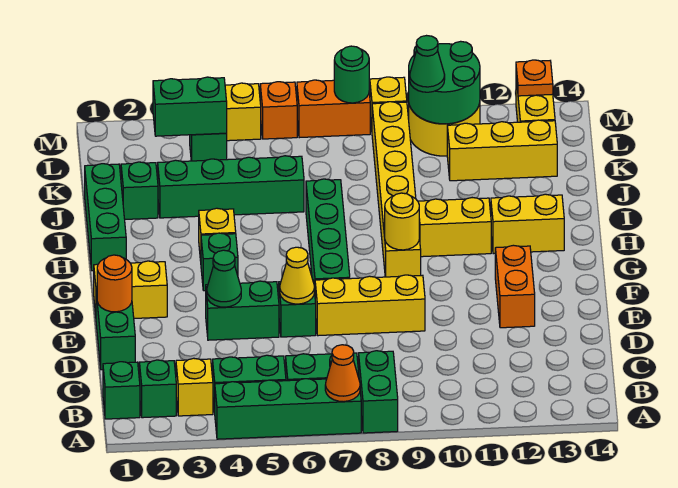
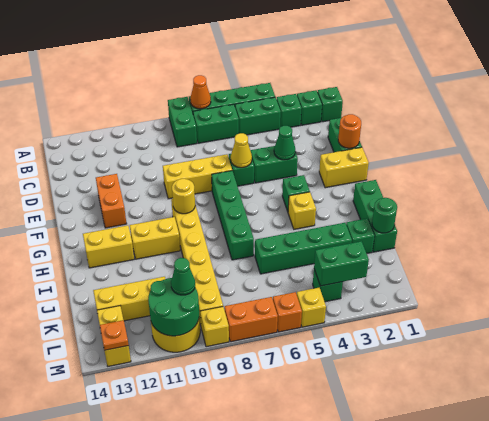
yellow 1x1 brick [176,358,213,416] -> green 1x1 brick [277,94,302,127]
green 1x1 round brick [334,46,369,103] -> green 1x1 round brick moved to [372,198,397,233]

